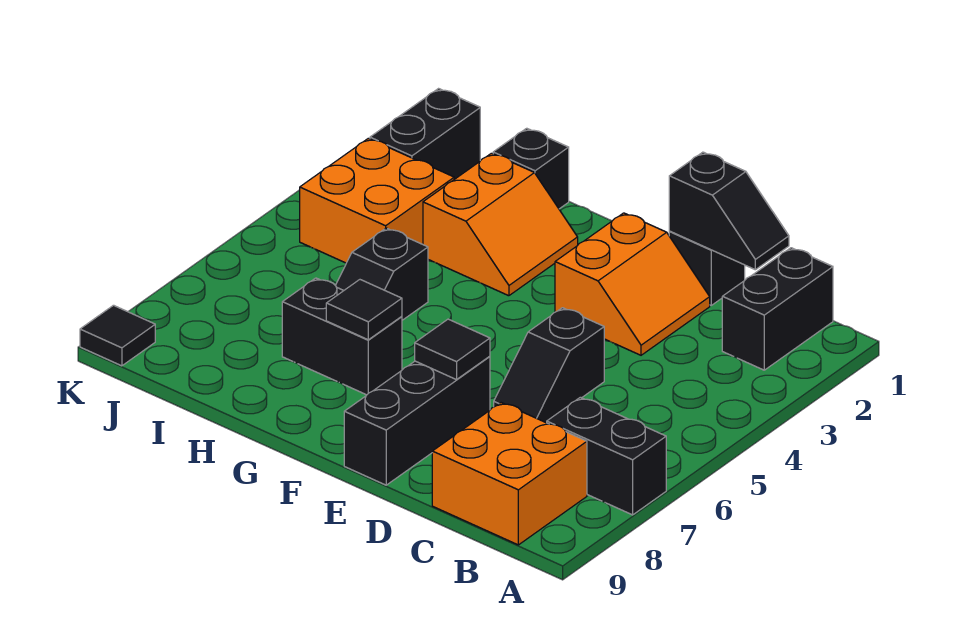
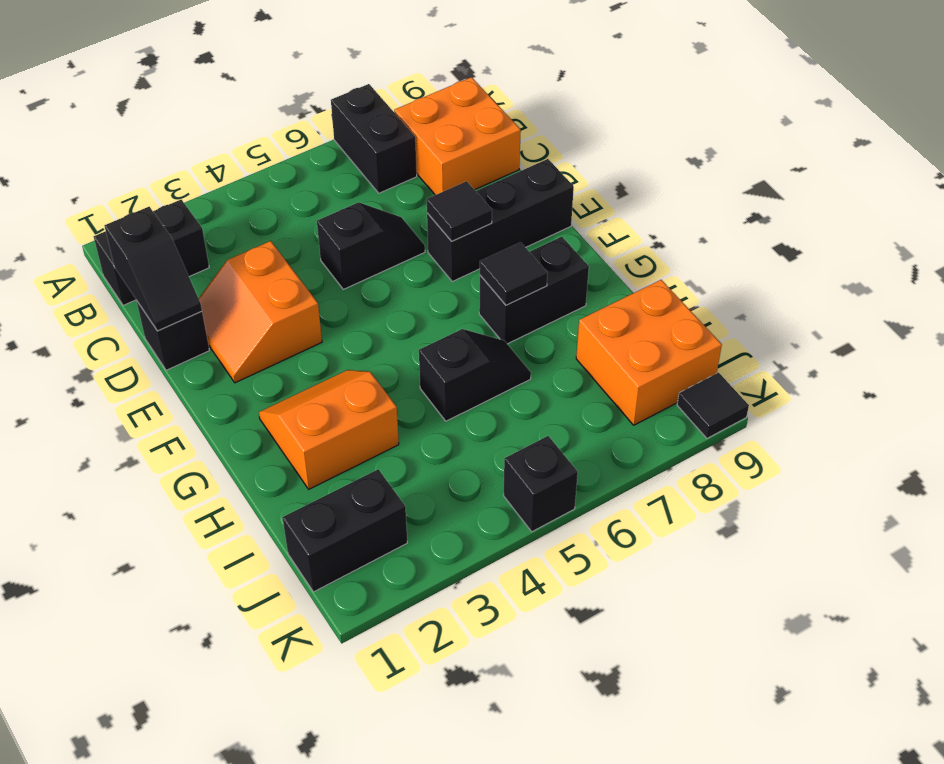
black 1x2 slope [669,152,789,270] -> black 1x2 slope turned to [104,207,202,331]
orange 2x2 slope [555,213,710,355] -> orange 2x2 slope turned to [199,241,322,383]
black 1x2 brick [282,278,402,395] -> black 1x2 brick turned to [479,237,589,344]
black 1x1 brick [493,128,569,209] -> black 1x1 brick moved to [503,436,578,532]
orange 2x2 brick [300,138,454,263] -> orange 2x2 brick moved to [576,280,722,425]

